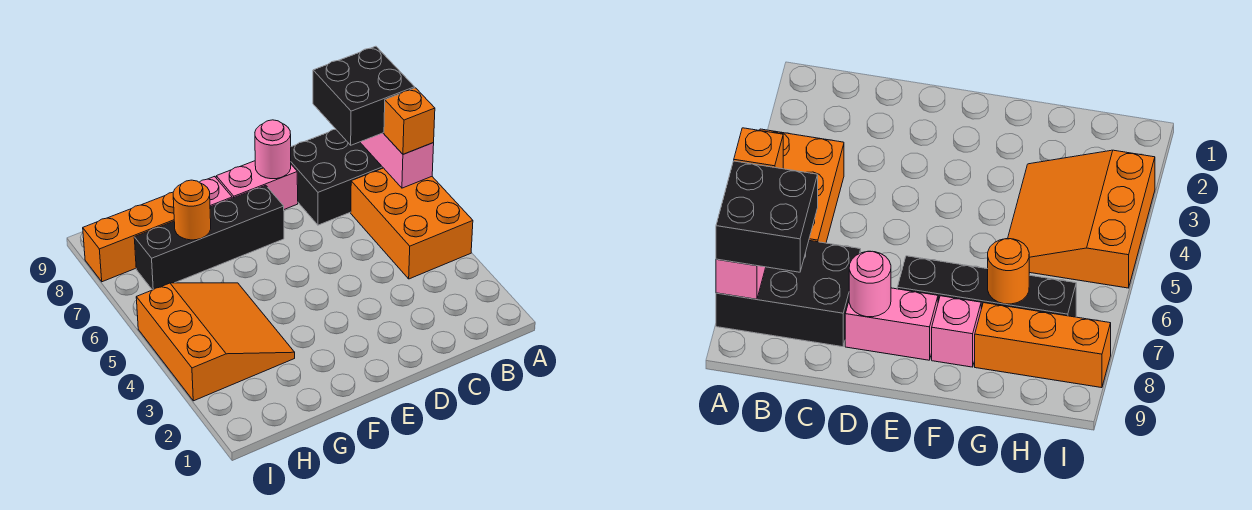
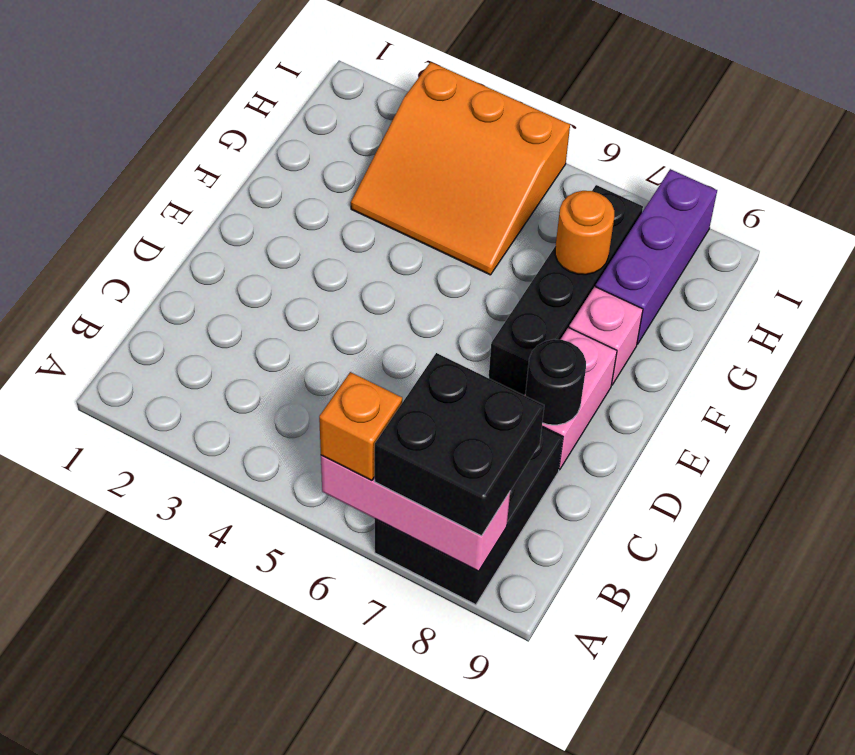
orange 2x3 brick [351,168,473,279] -> none
pink 1x1 round brick [255,120,291,179] -> black 1x1 round brick [525,339,586,425]
orange 1x3 brick [83,192,174,282] -> purple 1x3 brick [596,169,717,344]

